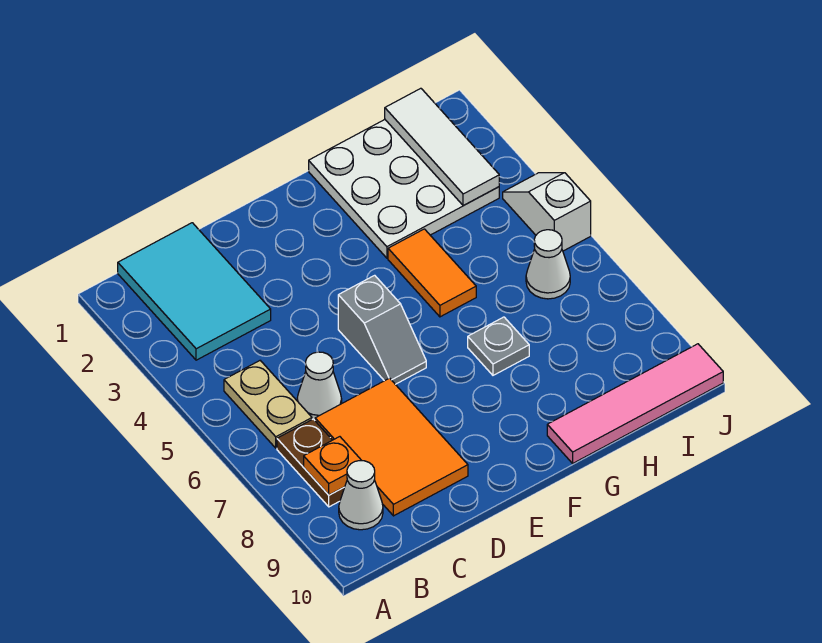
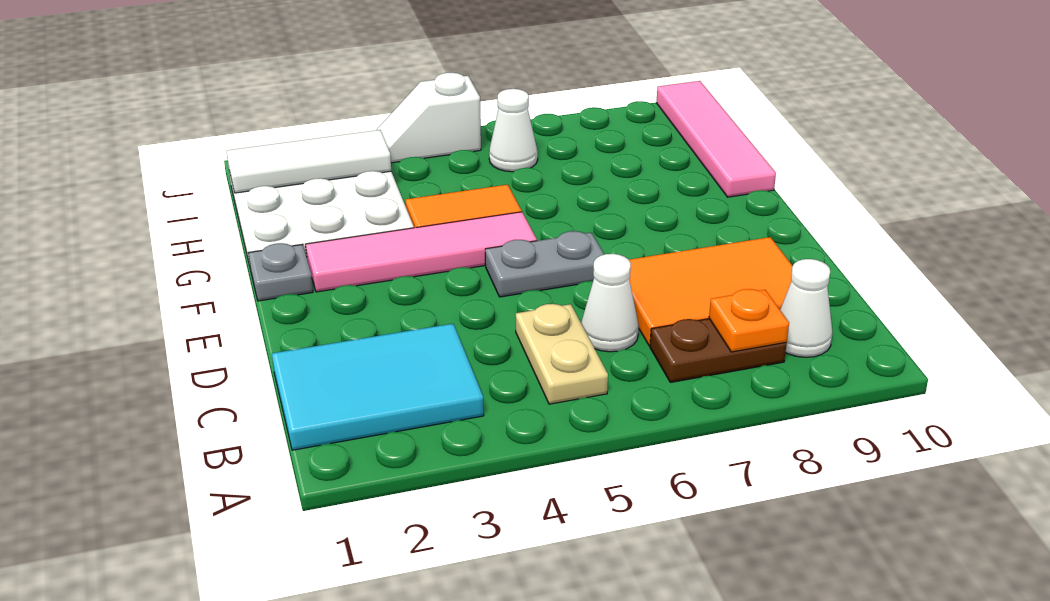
tan 1x2 plate [224,361,312,448] -> tan 1x2 plate turned to [516,304,608,404]
grey 1x2 slope [338,275,426,384] -> grey 1x2 plate [485,231,604,297]
none -> pink 1x4 tile [306,212,537,292]
grey 1x1 plate [468,317,529,375] -> grey 1x1 plate moved to [248,243,313,301]

